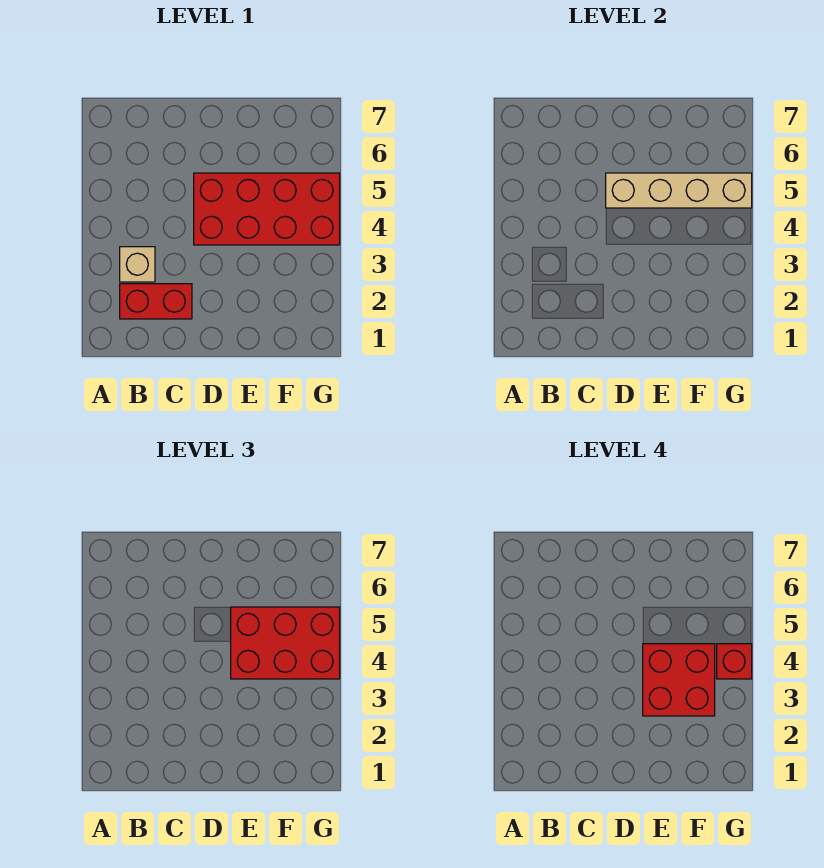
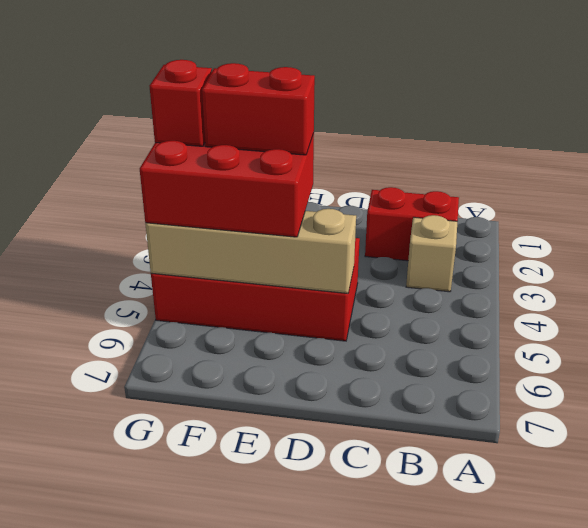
red 2x2 brick [643,644,715,716] -> red 1x2 brick [202,63,315,155]

